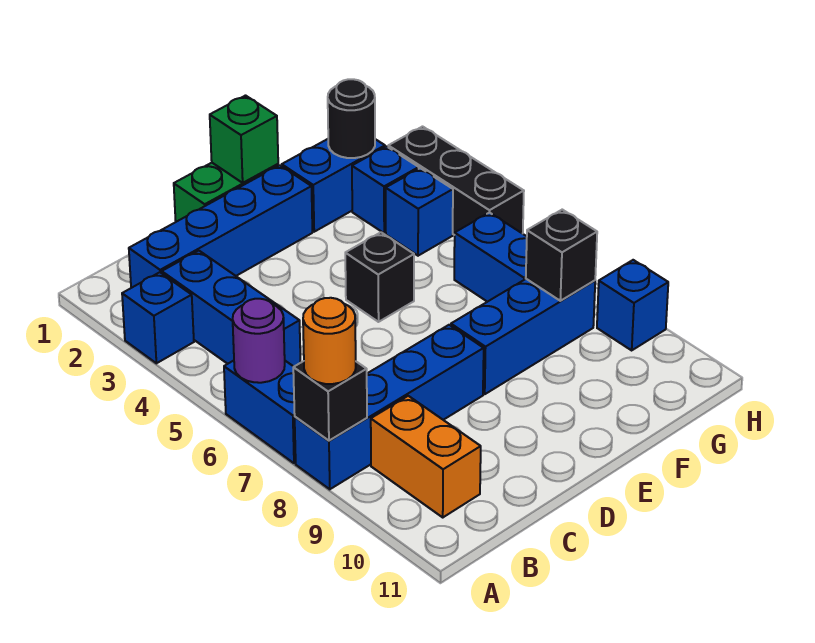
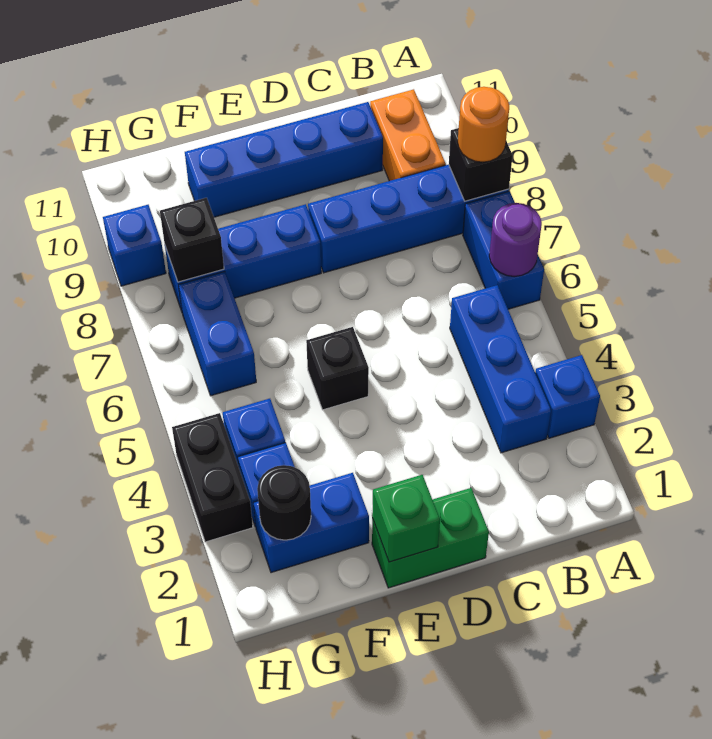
blue 1x4 brick [129,165,312,288] -> blue 1x4 brick moved to [185,102,383,217]
black 1x3 brick [388,127,524,235] -> black 1x2 brick [172,413,253,542]

